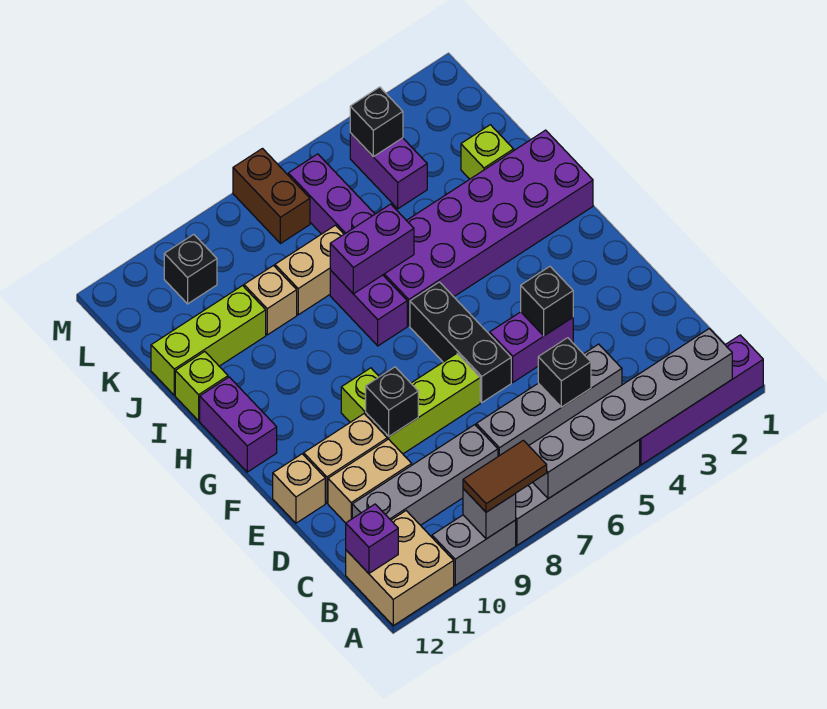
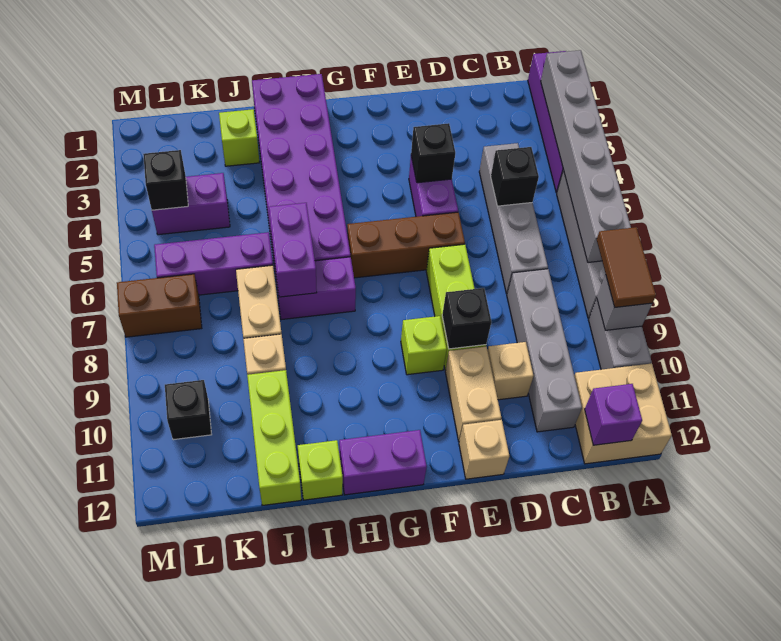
tan 1x2 brick [328,439,412,523] -> tan 1x1 brick [488,342,534,400]
black 1x3 brick [410,282,511,402] -> brown 1x3 brick [347,212,465,278]

